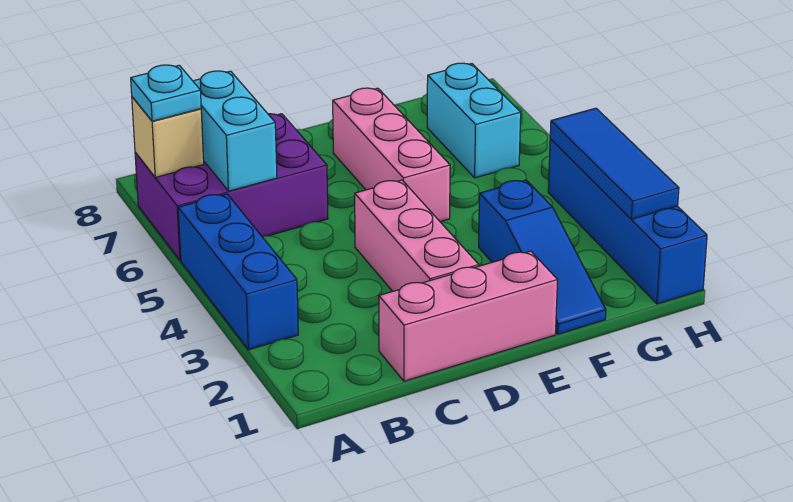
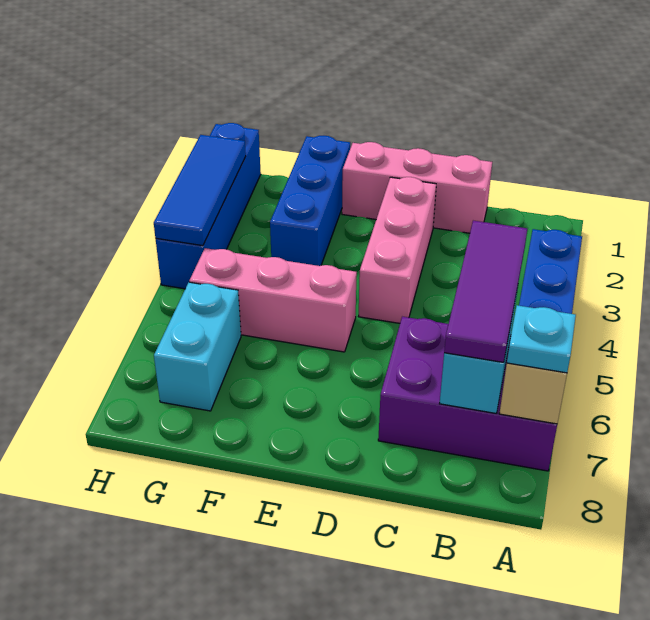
none -> purple 1x3 tile [444,221,527,362]
pink 1x3 brick [333,88,450,222] -> pink 1x3 brick turned to [189,248,357,352]
blue 1x3 slope [479,180,606,334] -> blue 1x3 brick [270,136,350,266]

